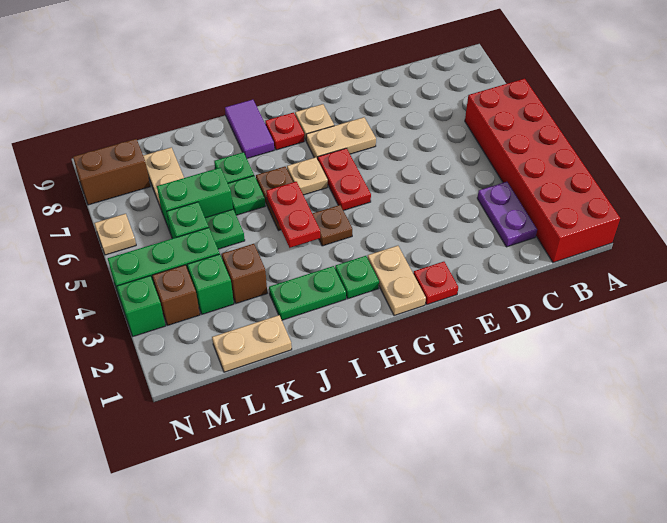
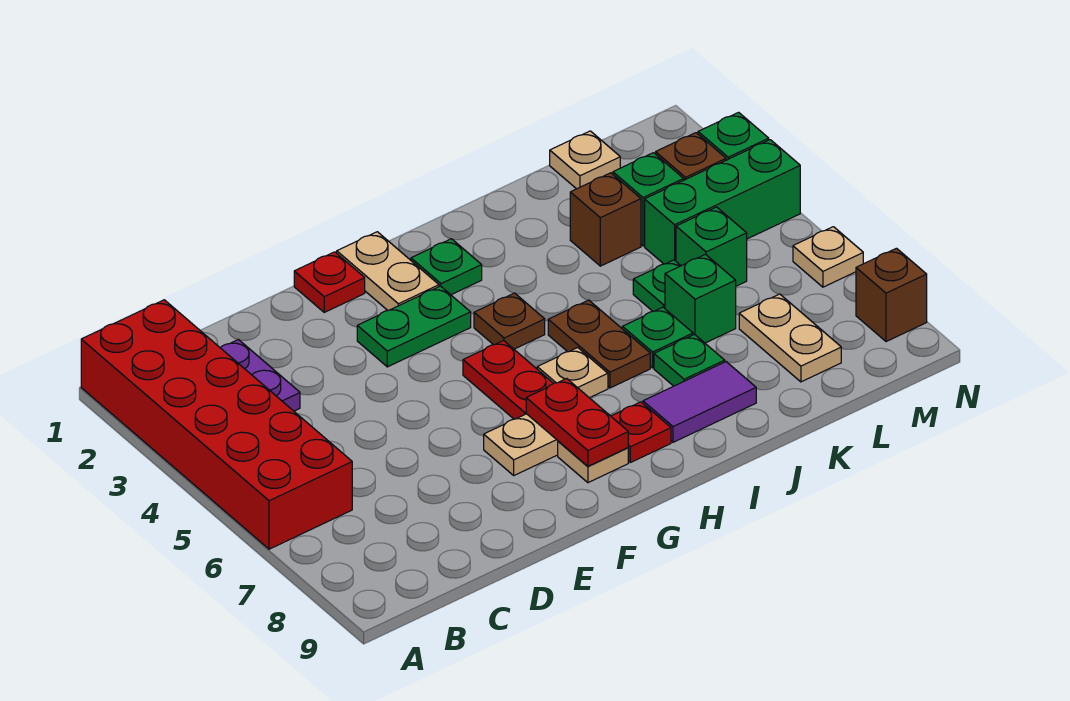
green 1x2 plate [269,266,346,320] -> green 1x2 plate moved to [357,286,471,367]
red 1x2 plate [266,182,320,248] -> red 1x2 plate moved to [526,379,628,466]
purple 1x2 tile [225,100,274,158] -> purple 1x2 tile turned to [643,362,756,442]
tan 1x2 plate [212,315,292,372] -> tan 1x1 plate [550,131,620,189]
green 1x2 brick [157,168,233,234] -> green 1x1 brick [665,254,736,343]
brown 1x2 brick [73,139,150,205] -> brown 1x1 brick [856,248,927,342]

